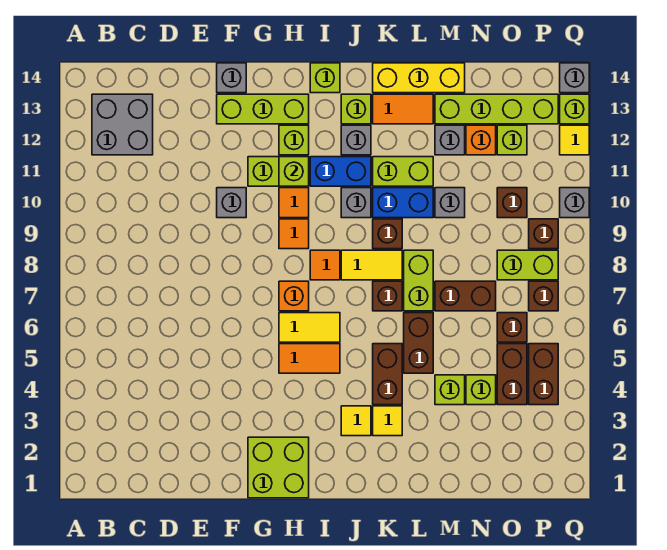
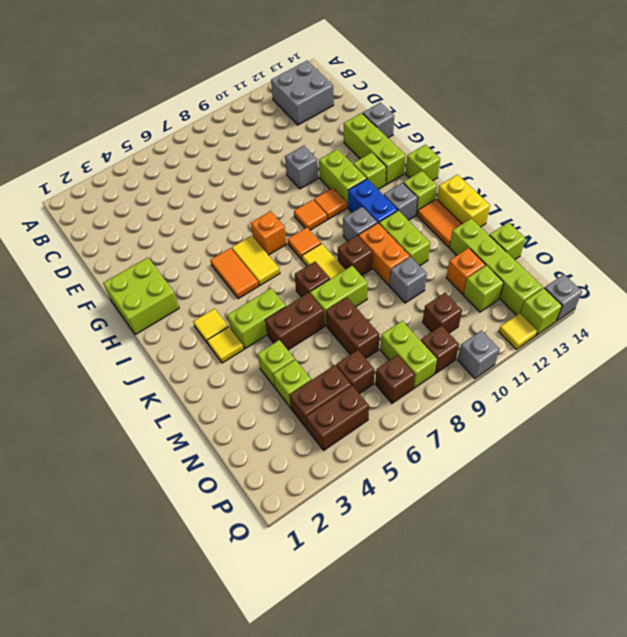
lime 1x1 brick [279,157,309,186] -> lime 1x1 brick moved to [489,222,525,260]
brown 1x2 brick [373,344,402,405] -> lime 1x2 brick [227,288,286,349]
blue 1x2 brick [373,188,433,218] -> orange 1x2 brick [358,223,410,285]
yellow 1x3 brick [373,63,465,93] -> yellow 1x2 brick [437,174,490,227]
grey 1x1 brick [435,125,465,155] -> none

